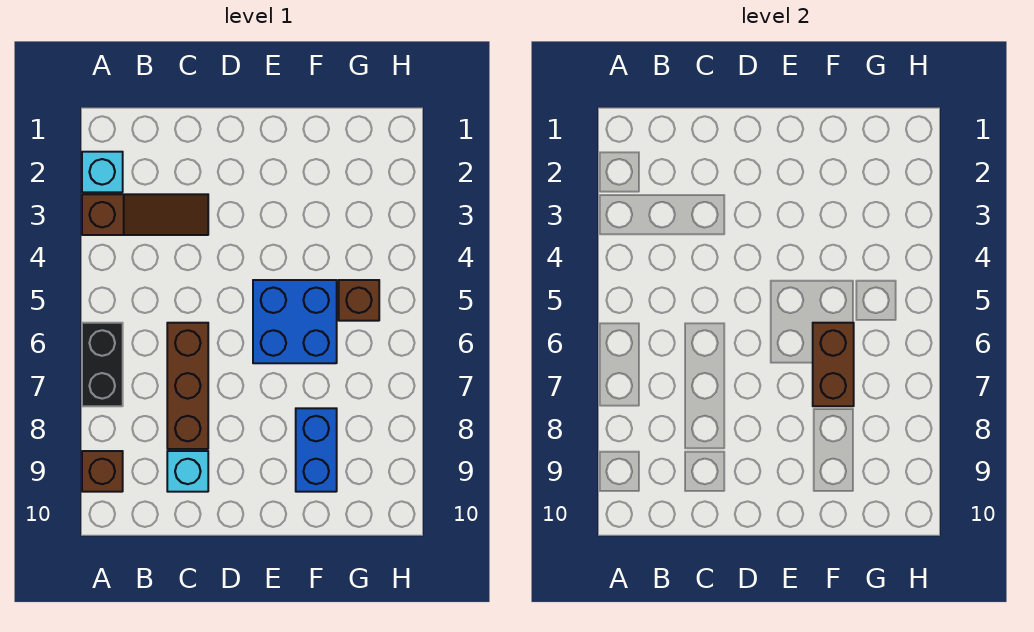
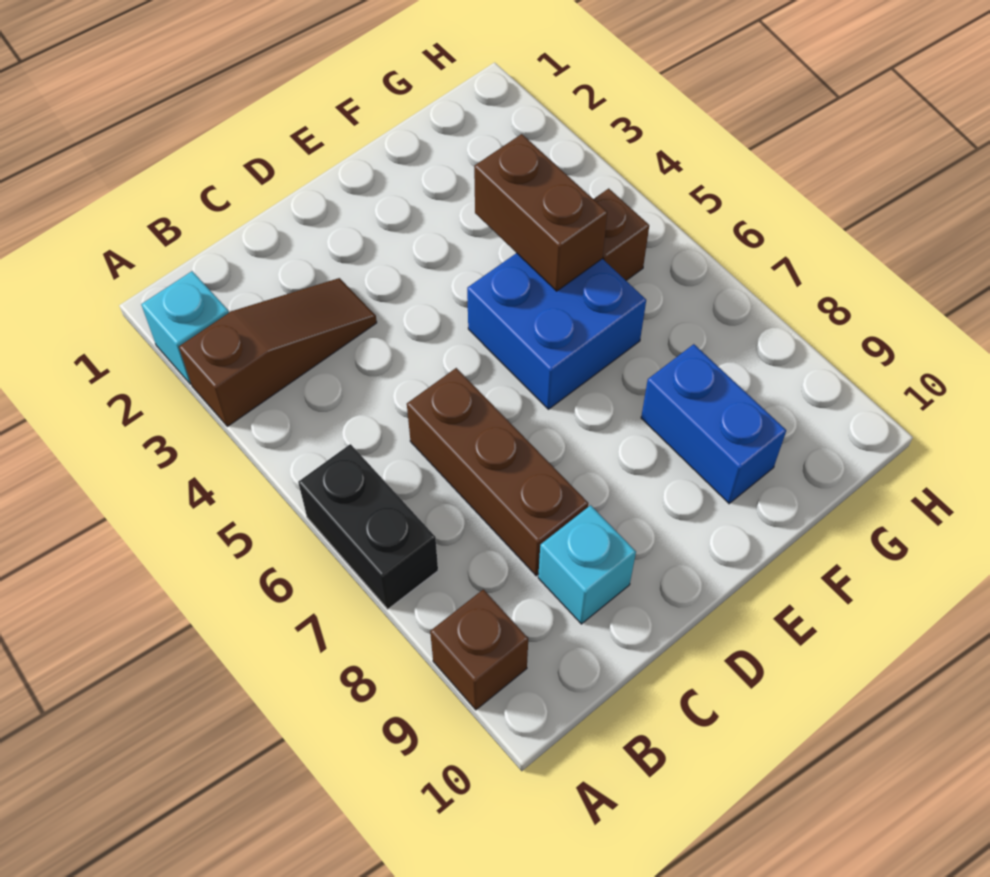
brown 1x2 brick [813,323,854,406] -> brown 1x2 brick moved to [474,134,607,291]

